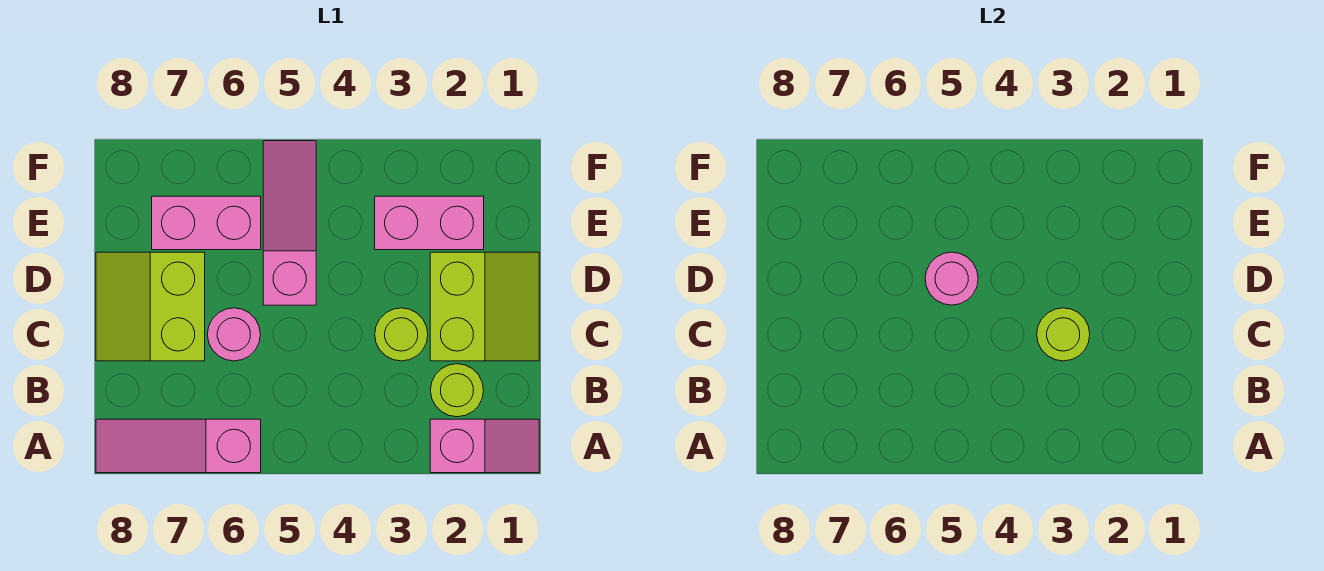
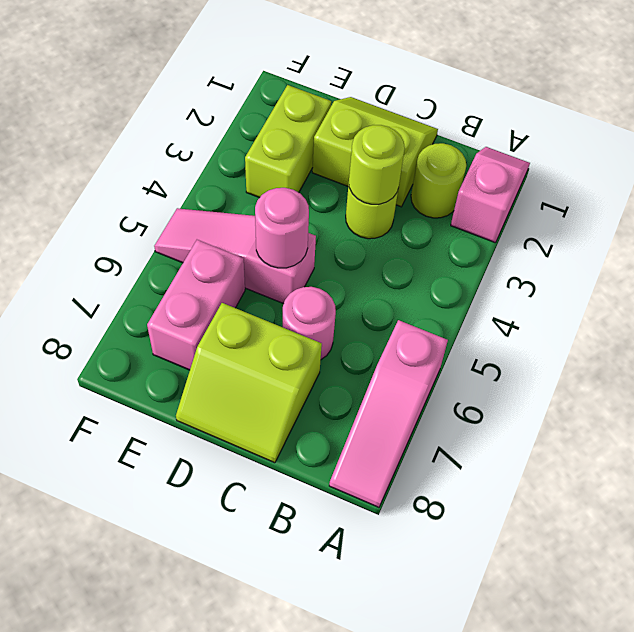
pink 1x2 brick [375,196,484,250] -> lime 1x2 brick [245,85,331,198]

